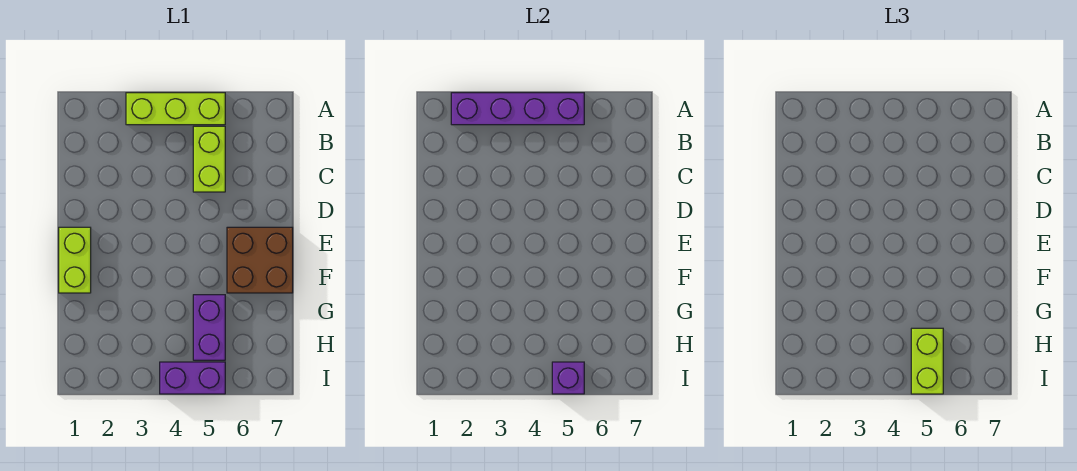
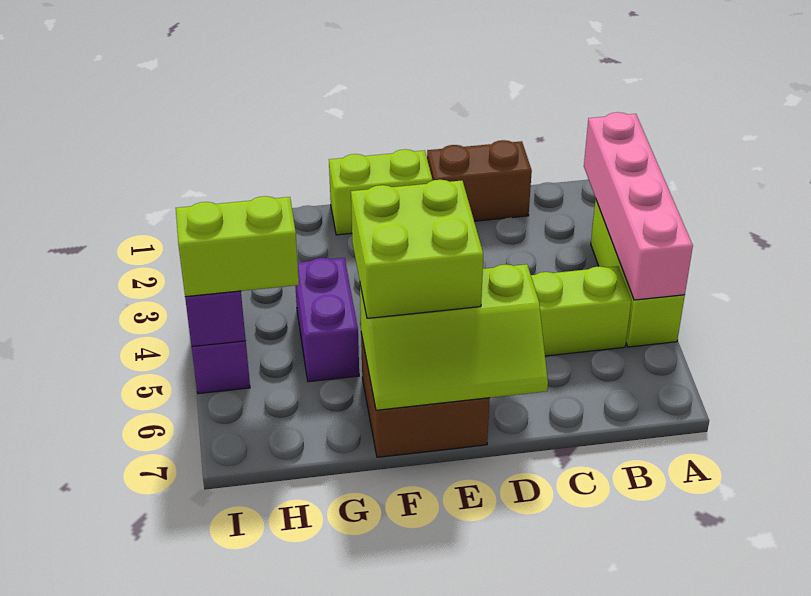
purple 1x4 brick [451,93,584,125] -> pink 1x4 brick [584,112,693,300]
none -> brown 1x2 brick [427,140,532,221]
none -> lime 2x3 slope [360,264,548,410]
none -> lime 2x2 brick [351,180,483,318]
purple 1x2 brick [193,295,225,360] -> purple 1x2 brick turned to [295,258,359,382]

